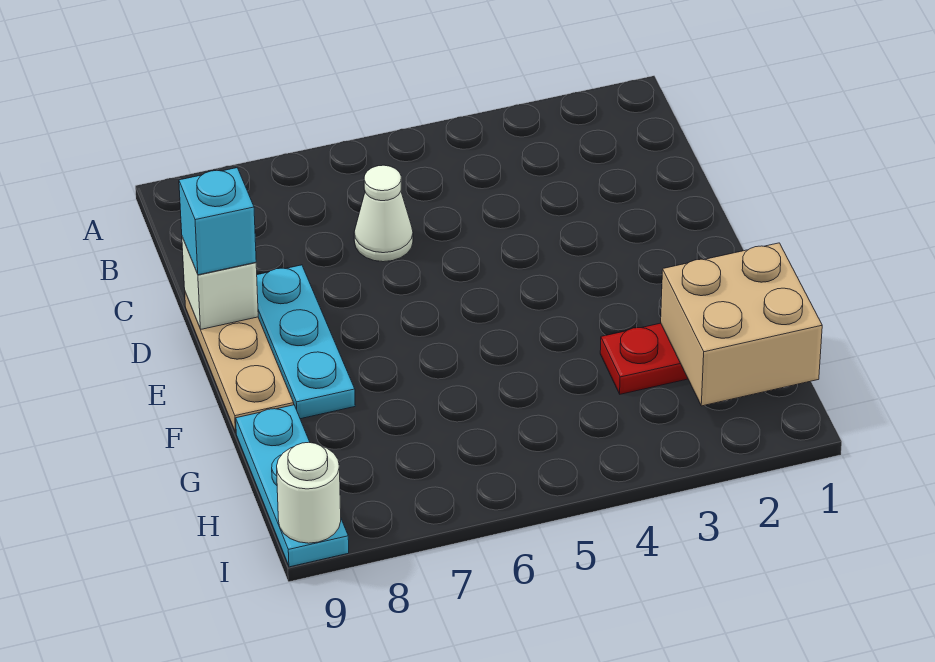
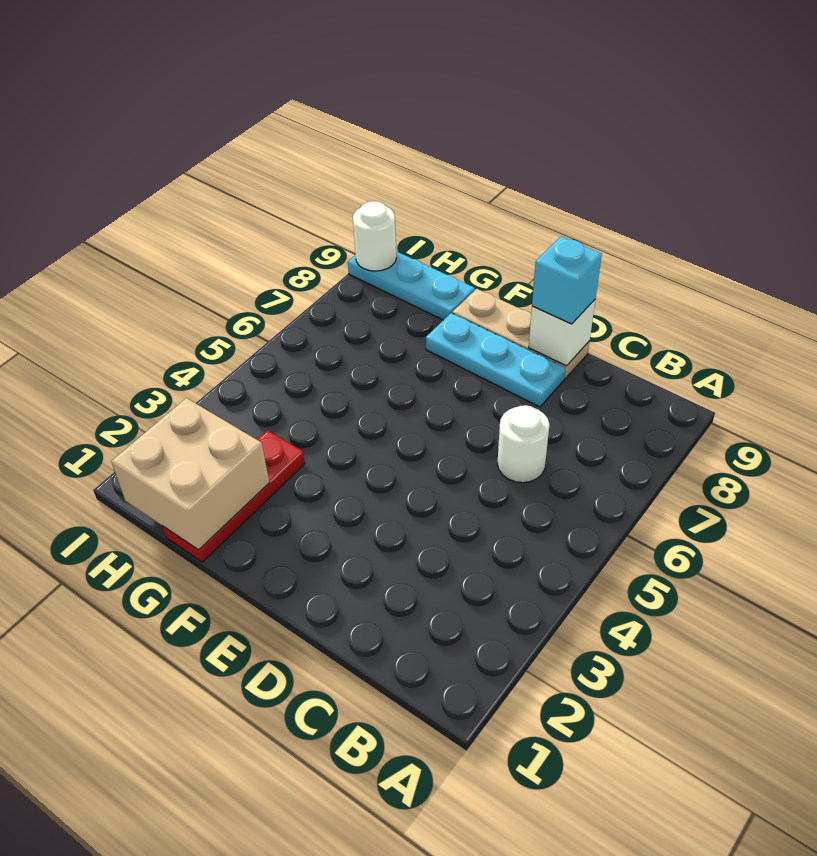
white 1x1 cone [354,165,413,262] -> white 1x1 round brick [497,405,550,483]

